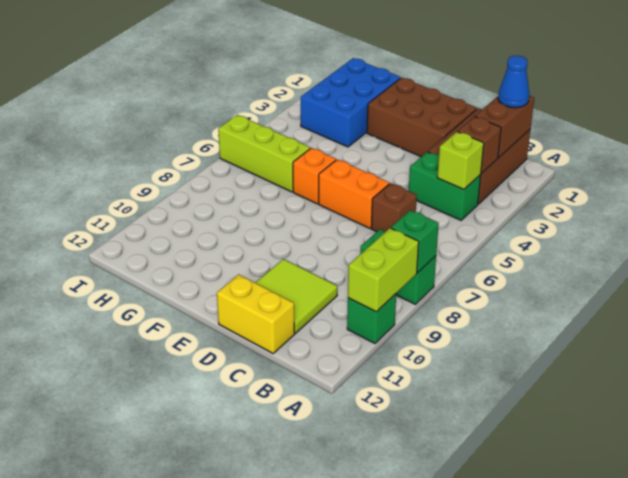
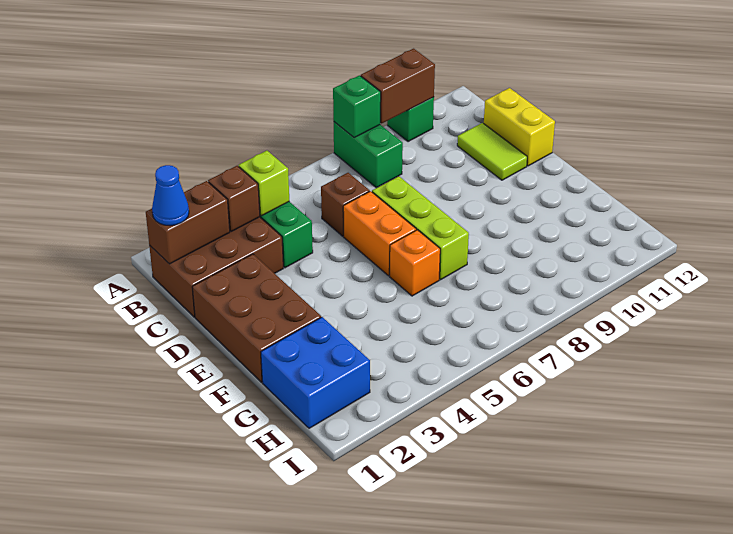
lime 1x2 brick [348,228,419,312] -> brown 1x2 brick [361,49,435,123]
lime 2x2 tile [255,259,337,333] -> lime 1x2 tile [457,123,527,180]
blue 2x3 brick [301,58,400,147] -> blue 2x2 brick [261,317,370,428]
lime 1x3 brick [218,115,310,192] -> lime 1x3 brick moved to [372,176,469,280]

